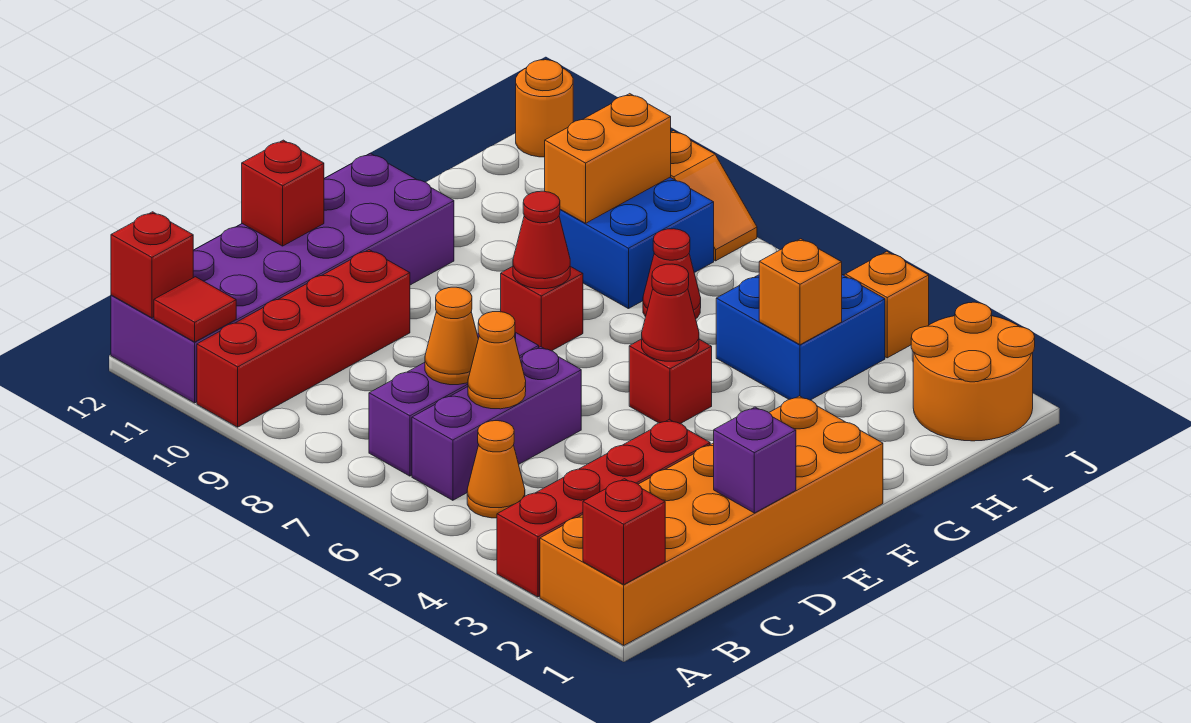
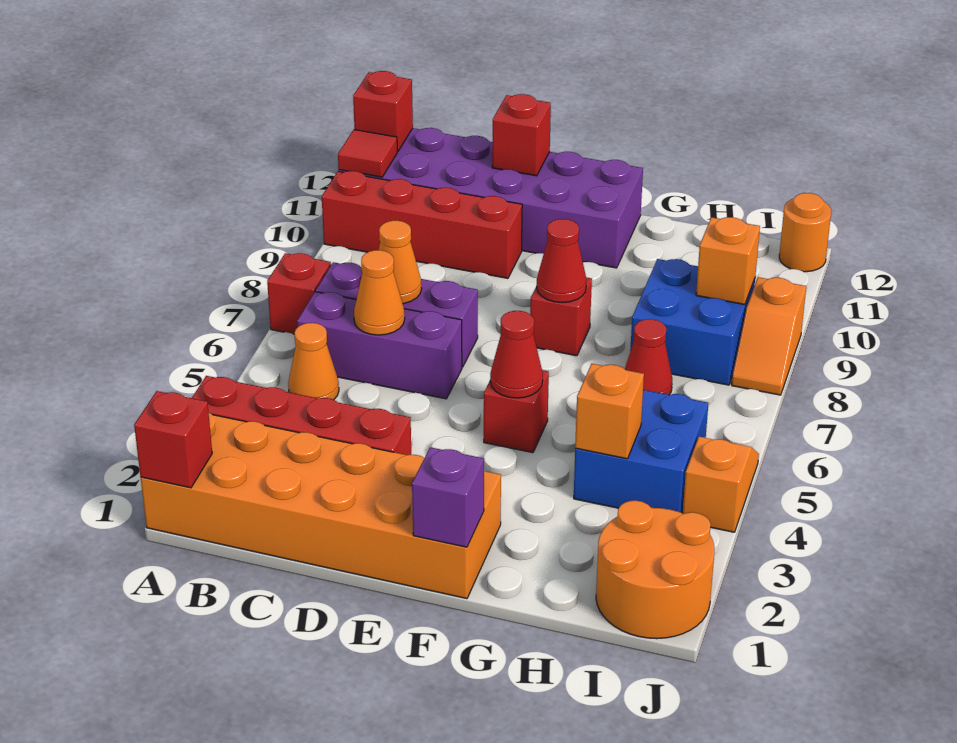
none -> red 1x1 brick [267,253,331,334]
purple 1x1 brick [714,407,796,513] -> purple 1x1 brick moved to [412,447,484,547]
orange 1x2 brick [545,94,671,223] -> orange 1x1 brick [696,217,760,305]

